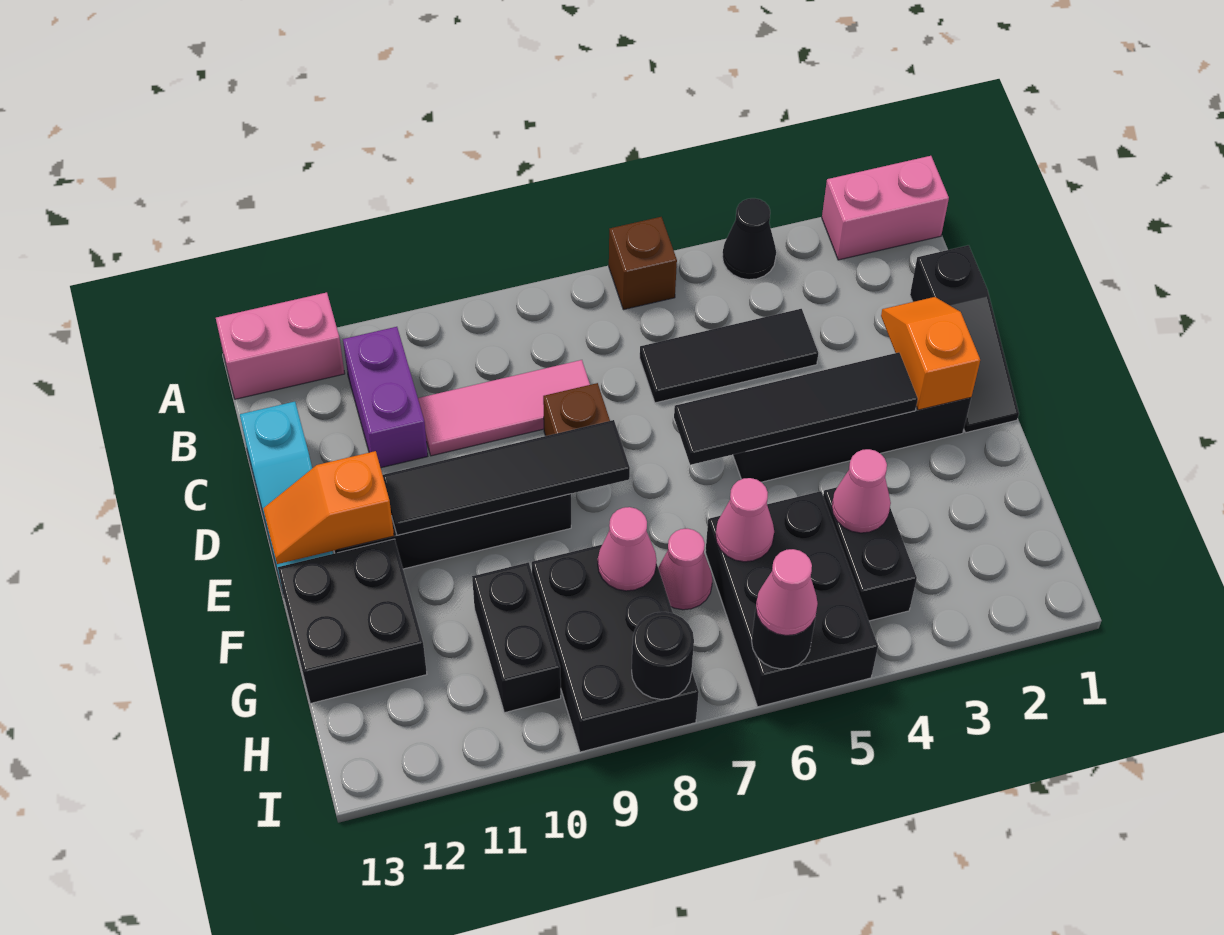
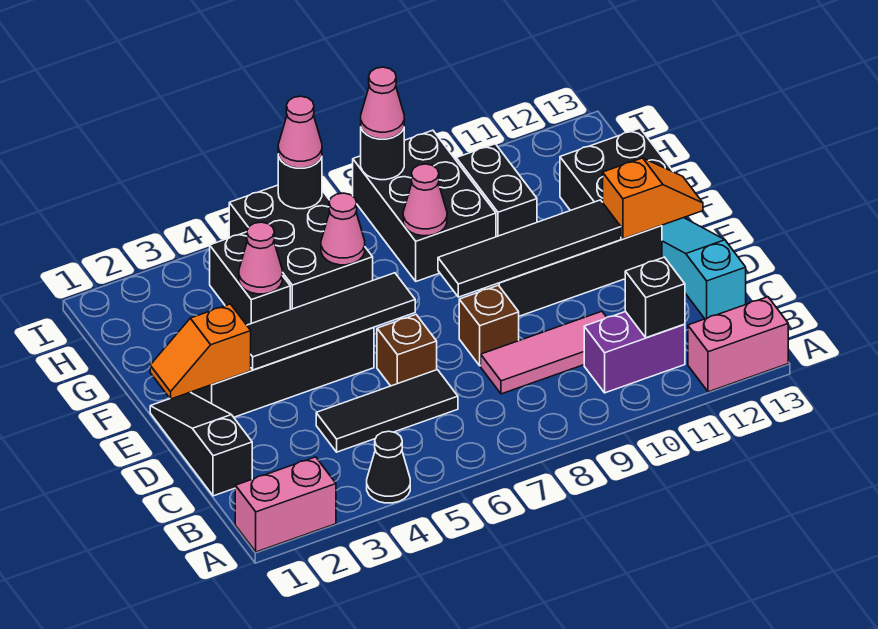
brown 1x1 brick [609,217,677,310] -> brown 1x1 brick moved to [377,315,437,386]
purple 1x2 brick [343,327,428,468] -> purple 1x2 brick turned to [584,312,685,393]
none -> black 1x1 brick [625,257,685,338]
orange 1x2 slope [881,297,980,410] -> orange 1x2 slope turned to [150,304,251,399]
pink 1x1 cone [658,529,712,610] -> pink 1x1 cone moved to [361,67,404,139]

